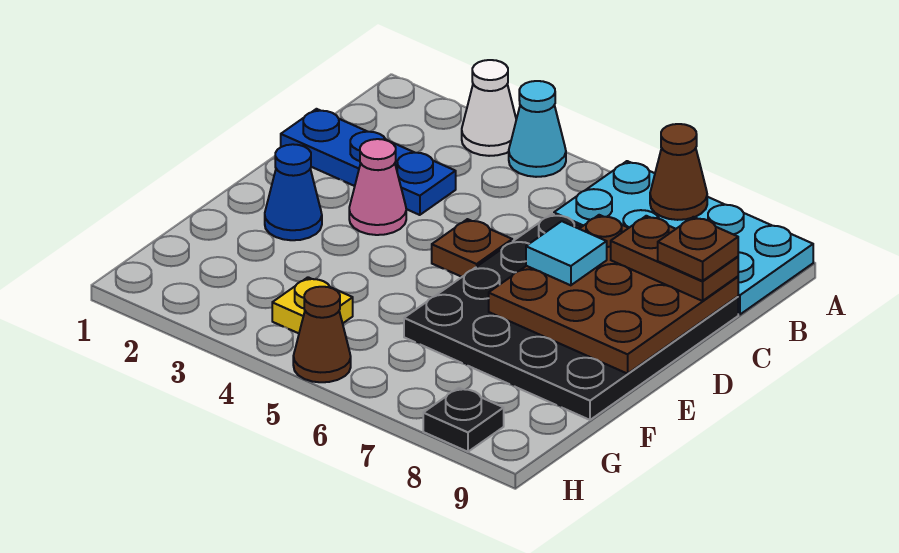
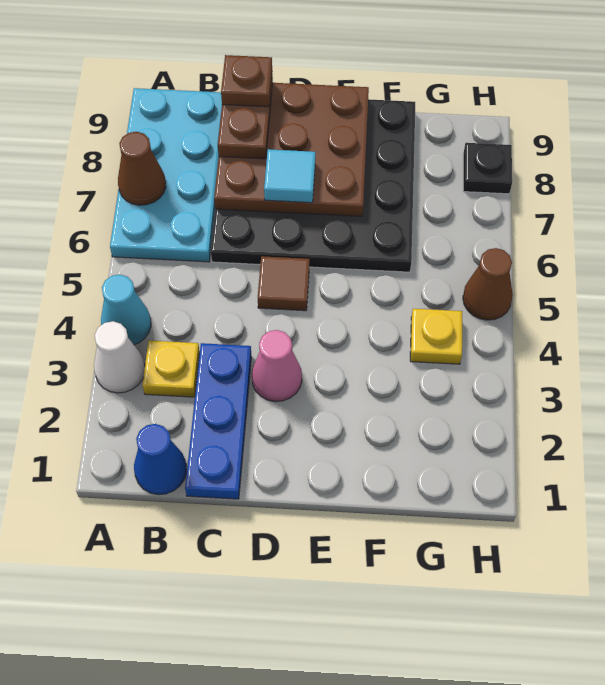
none -> yellow 1x1 plate [143,341,200,397]
brown 1x1 plate [432,219,512,277] -> brown 1x1 tile [258,256,310,311]
blue 1x1 cone [265,144,322,240] -> blue 1x1 cone moved to [134,424,187,495]

